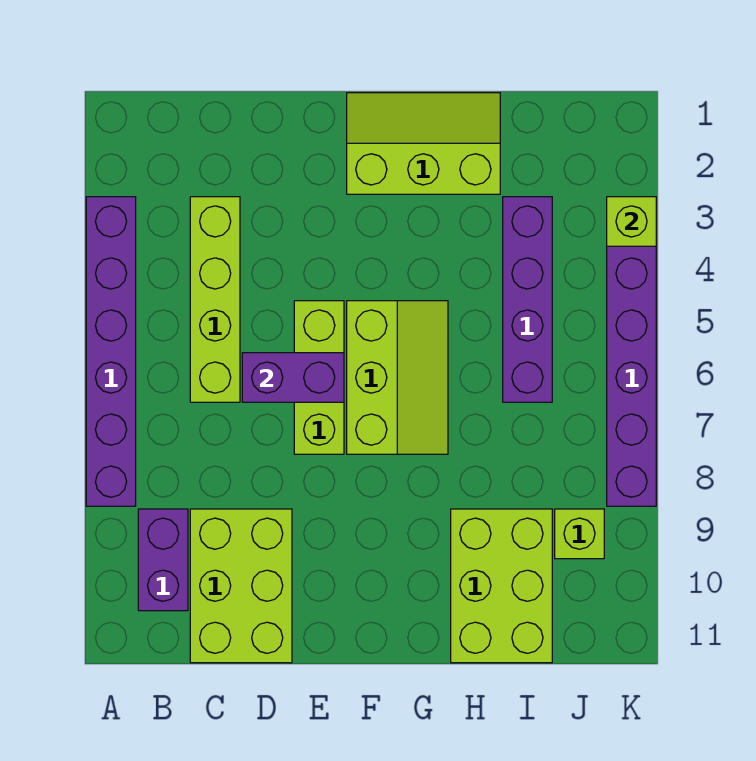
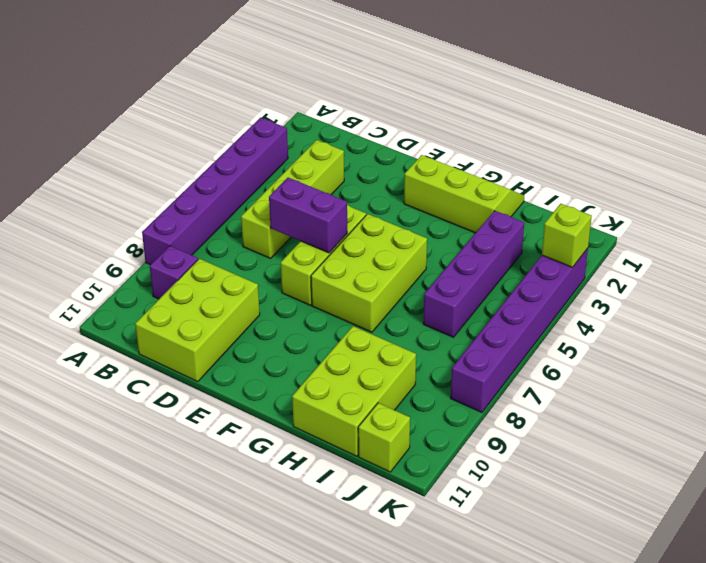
purple 1x2 brick [138,509,188,611] -> purple 1x1 brick [150,246,198,299]
lime 2x3 slope [347,301,448,454] -> lime 2x3 brick [311,214,427,332]
lime 1x1 brick [555,509,604,559] -> lime 1x1 brick moved to [358,403,410,472]

